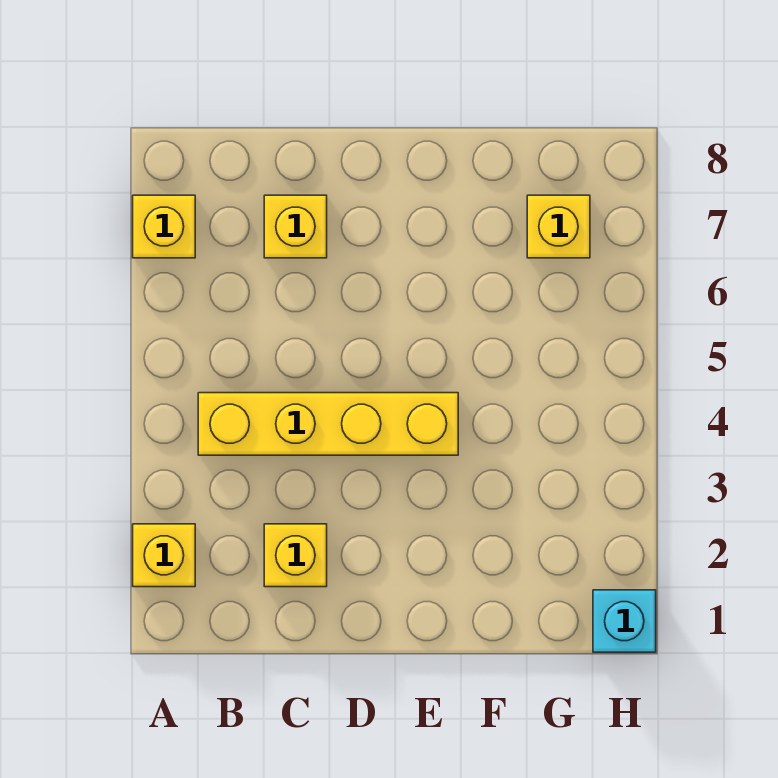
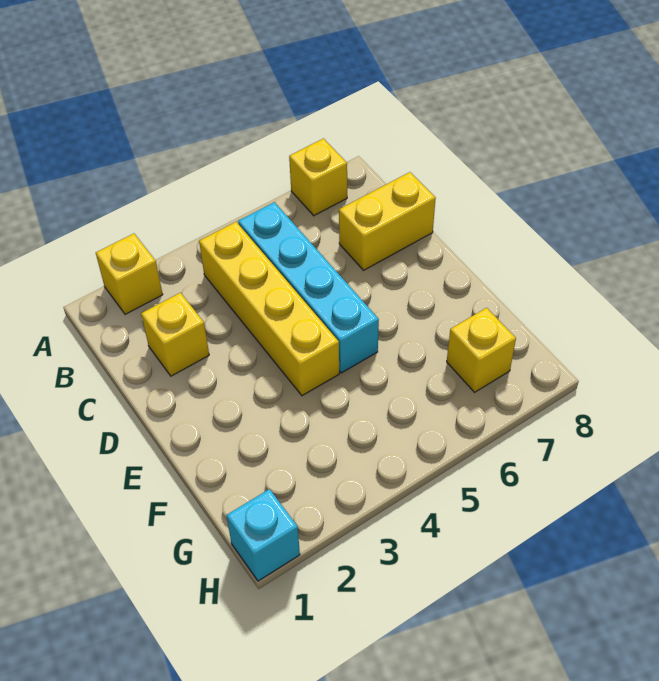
none -> cyan 1x4 brick [238,202,379,373]
yellow 1x1 brick [264,195,327,258] -> yellow 1x2 brick [339,172,436,270]

